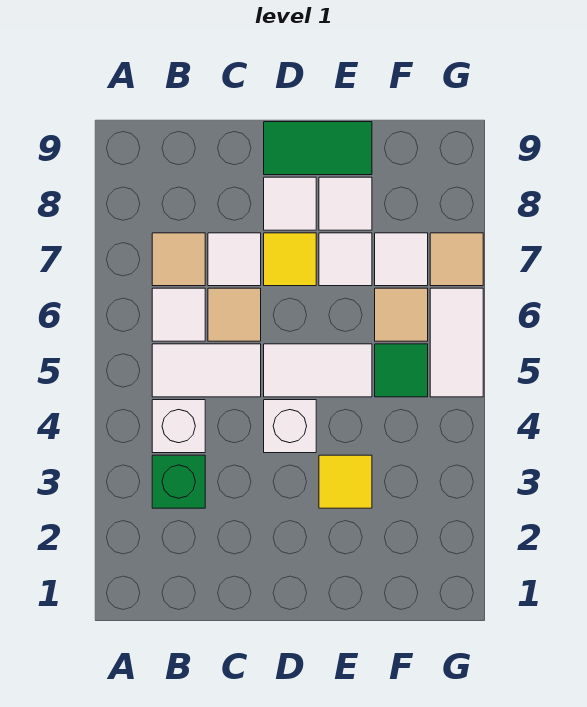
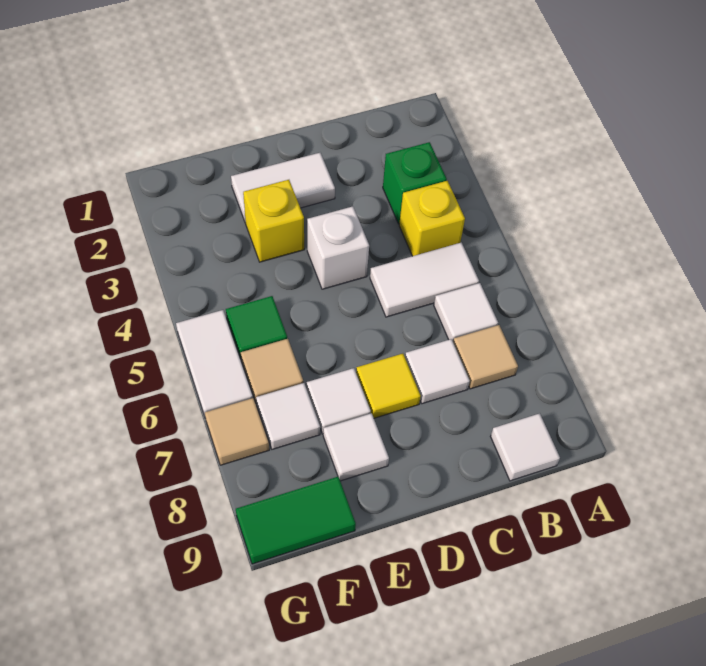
white 1x1 brick [152,400,205,453] -> yellow 1x1 brick [399,181,465,256]
tan 1x1 tile [208,288,261,341] -> none
white 1x2 tile [264,344,372,397] -> white 1x2 tile moved to [231,153,335,223]
white 1x1 tile [264,177,316,230] -> white 1x1 tile moved to [491,413,560,481]
green 1x2 tile [264,122,372,175] -> green 1x2 tile moved to [236,477,356,564]
yellow 1x1 tile [319,455,372,508] -> yellow 1x1 brick [243,180,304,262]

